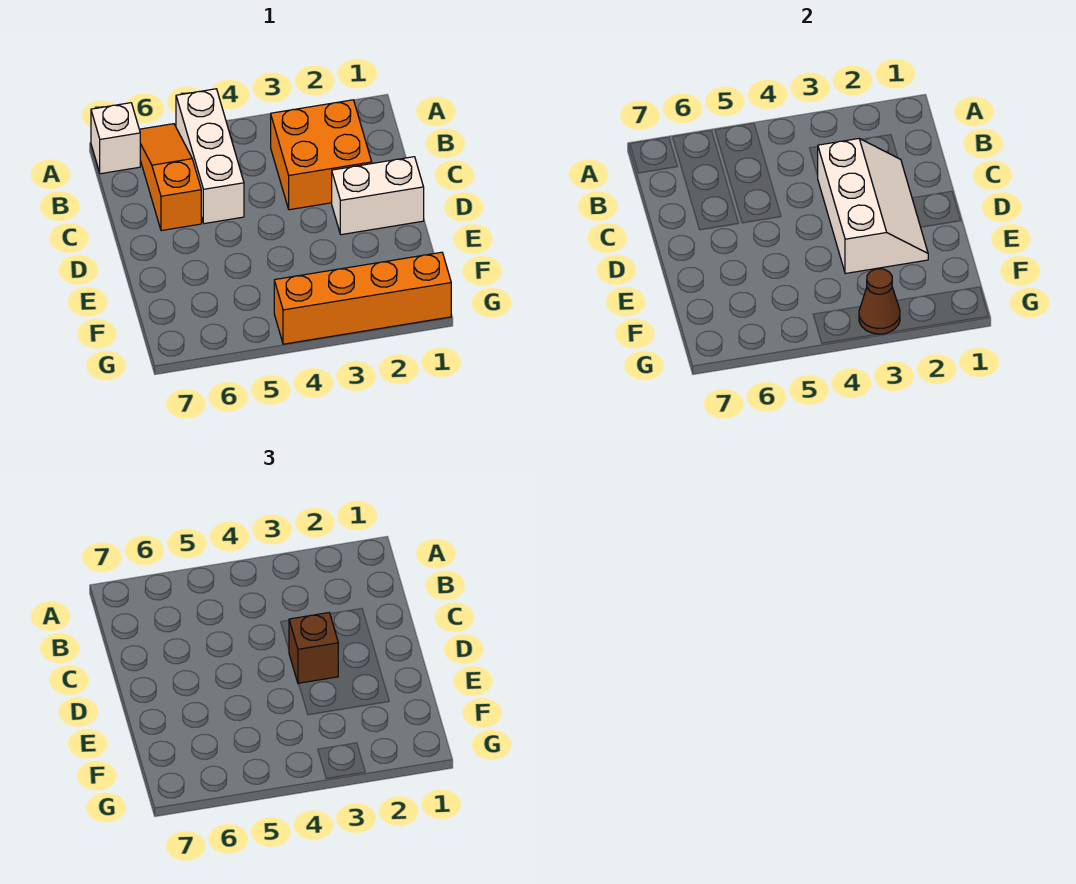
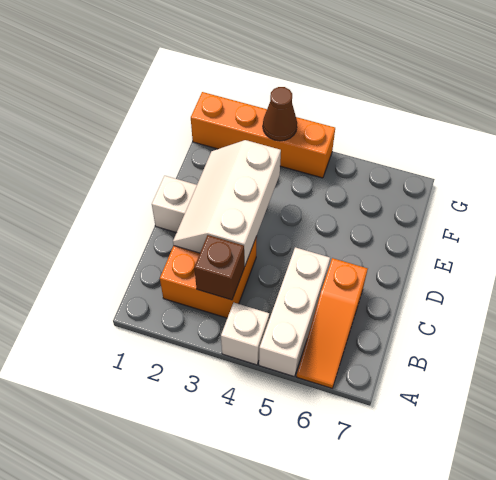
white 1x1 brick [91,103,140,174] -> white 1x1 brick moved to [221,303,269,365]
brown 1x1 brick [289,613,338,684] -> brown 1x1 brick moved to [194,235,244,300]

